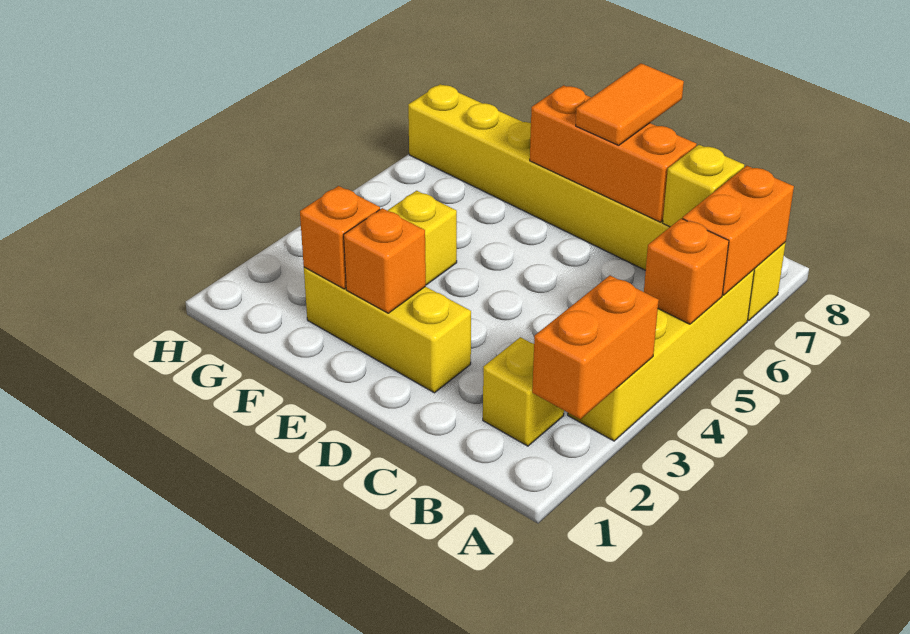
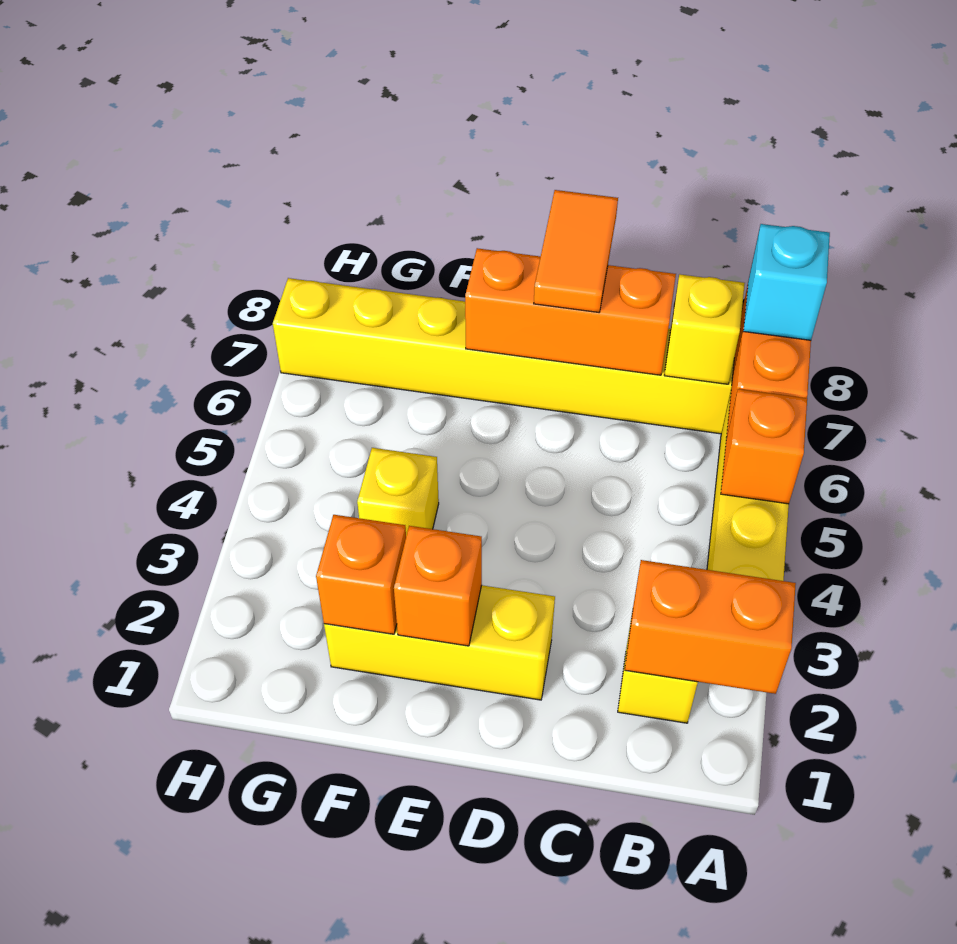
orange 1x2 brick [532,276,659,419] -> orange 1x2 brick turned to [625,560,796,694]
none -> cyan 1x1 brick [743,224,830,340]

